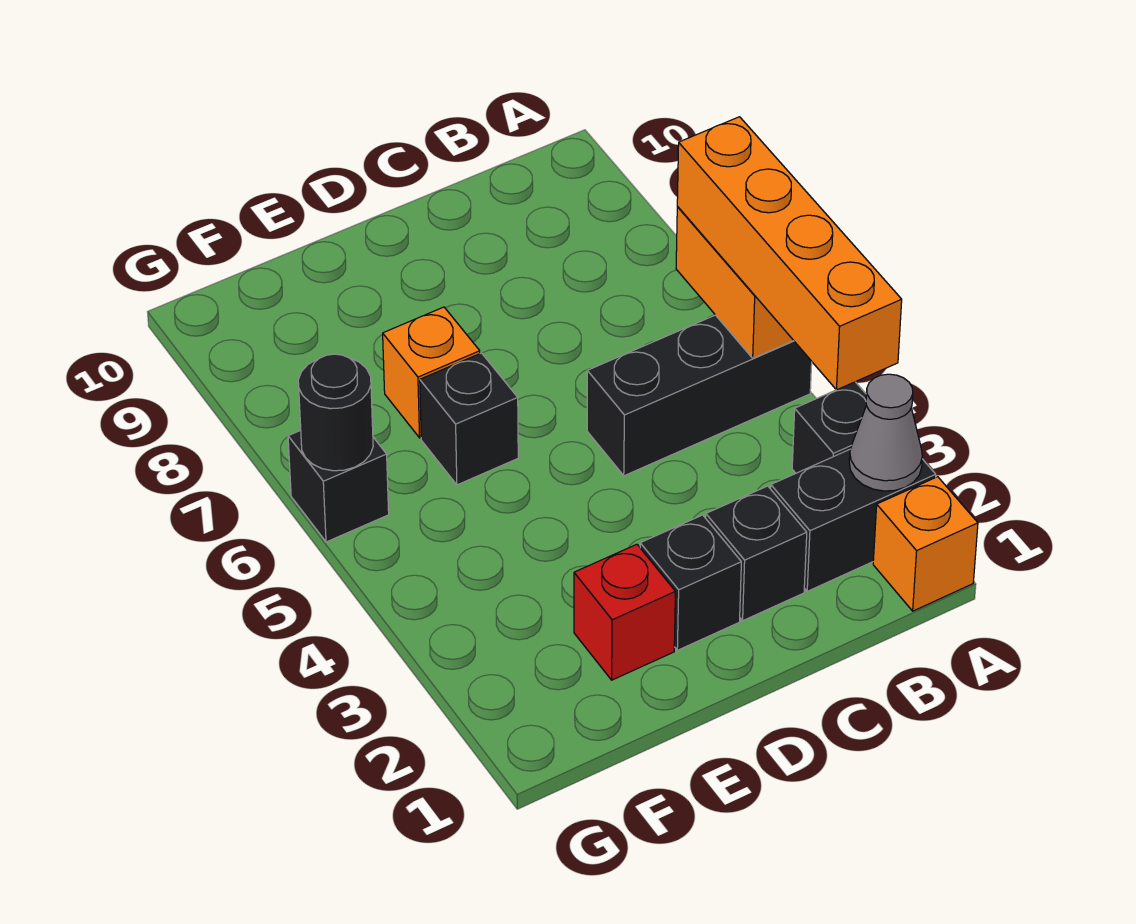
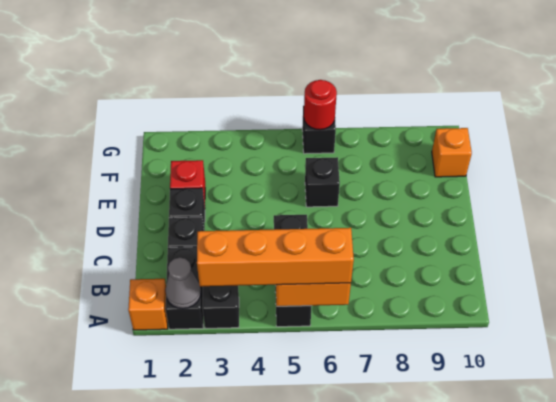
orange 1x1 brick [383,307,480,438] -> orange 1x1 brick moved to [432,128,472,177]
black 1x1 round brick [298,354,373,471] -> red 1x1 round brick [304,80,337,130]

